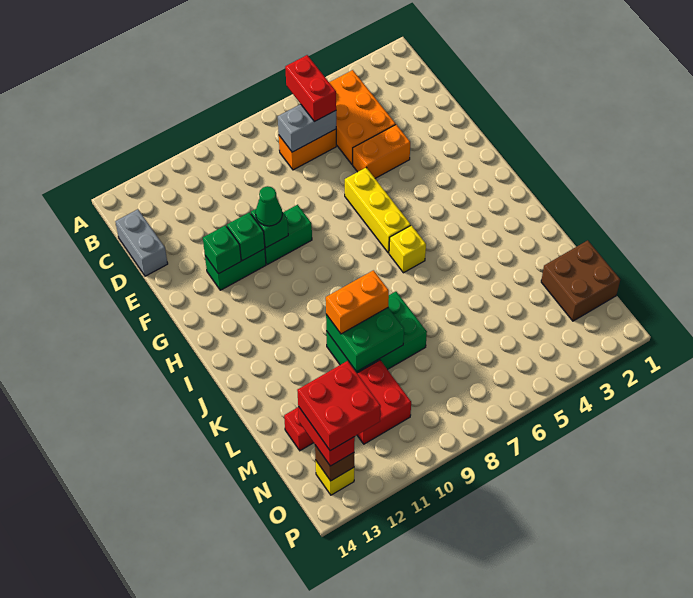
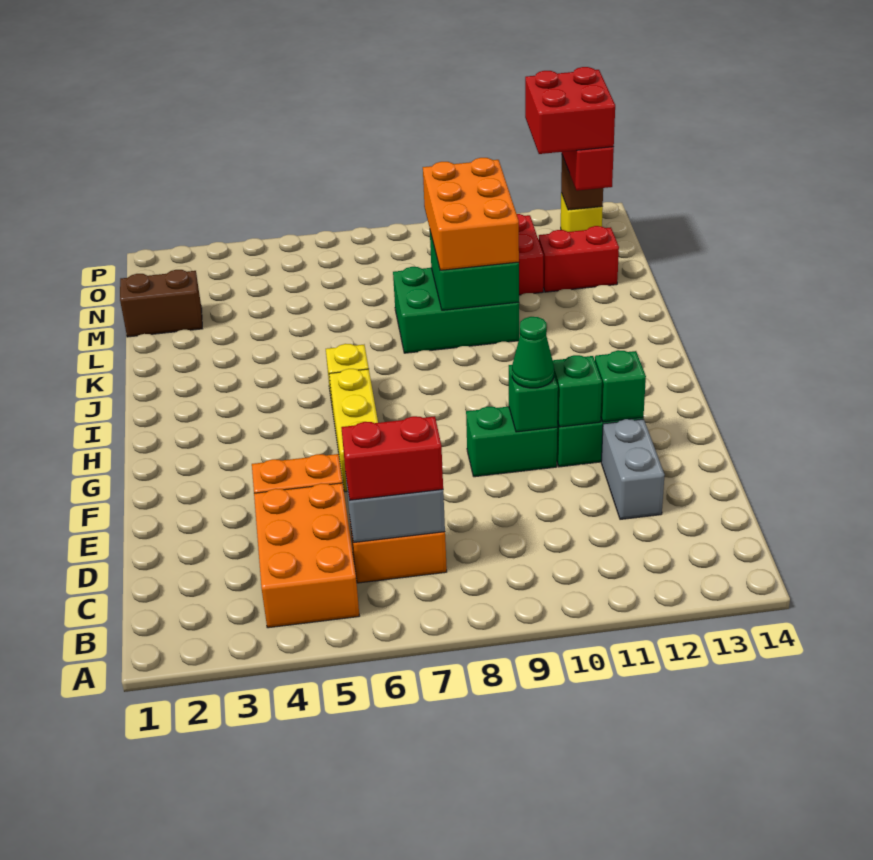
red 1x2 brick [285,55,336,121] -> red 1x2 brick turned to [341,416,443,500]
grey 1x2 brick [115,209,168,276] -> grey 1x2 brick moved to [601,419,665,519]
orange 1x2 brick [326,270,389,334] -> orange 2x3 brick [423,158,519,270]
brown 2x2 brick [541,240,620,321] -> brown 1x2 brick [120,270,202,337]

